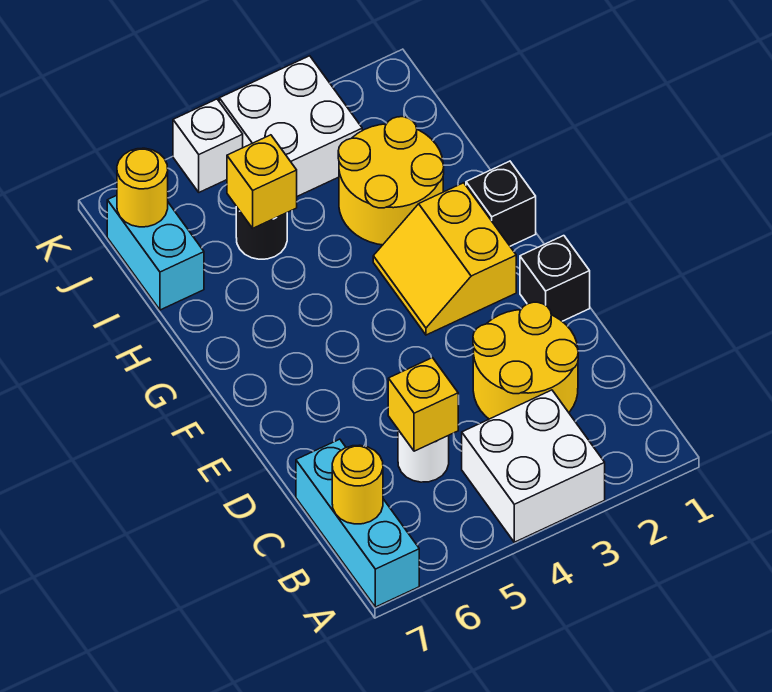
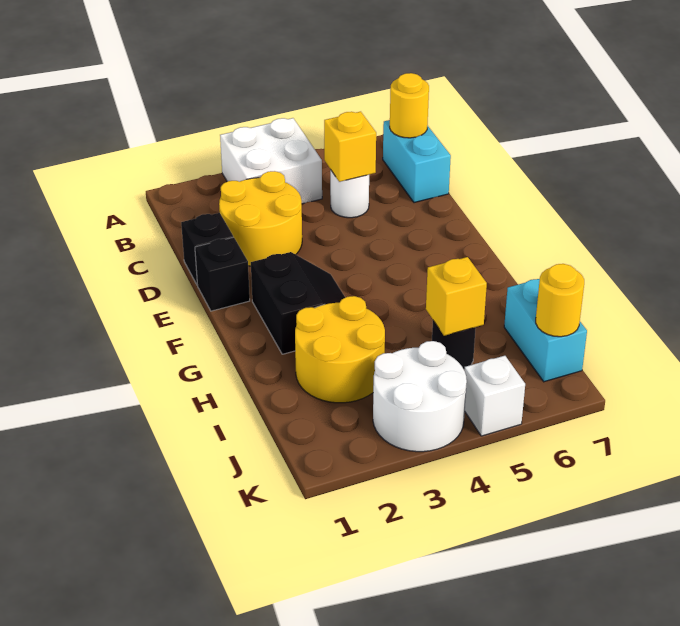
cyan 1x3 brick [296,439,419,607] -> cyan 1x2 brick [383,120,451,203]
yellow 2x2 slope [373,183,516,335] -> black 2x2 slope [251,252,345,354]
black 1x1 brick [466,161,536,246] -> black 1x1 brick moved to [181,213,233,284]
white 2x2 brick [219,56,362,196] -> white 2x2 round brick [373,341,467,452]

